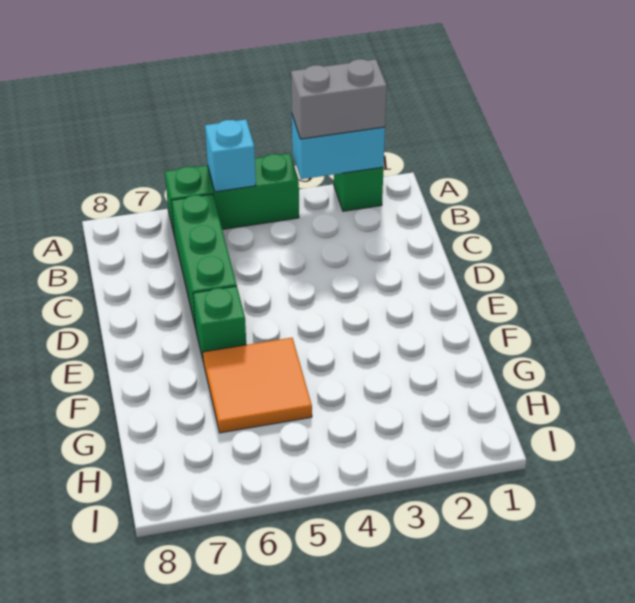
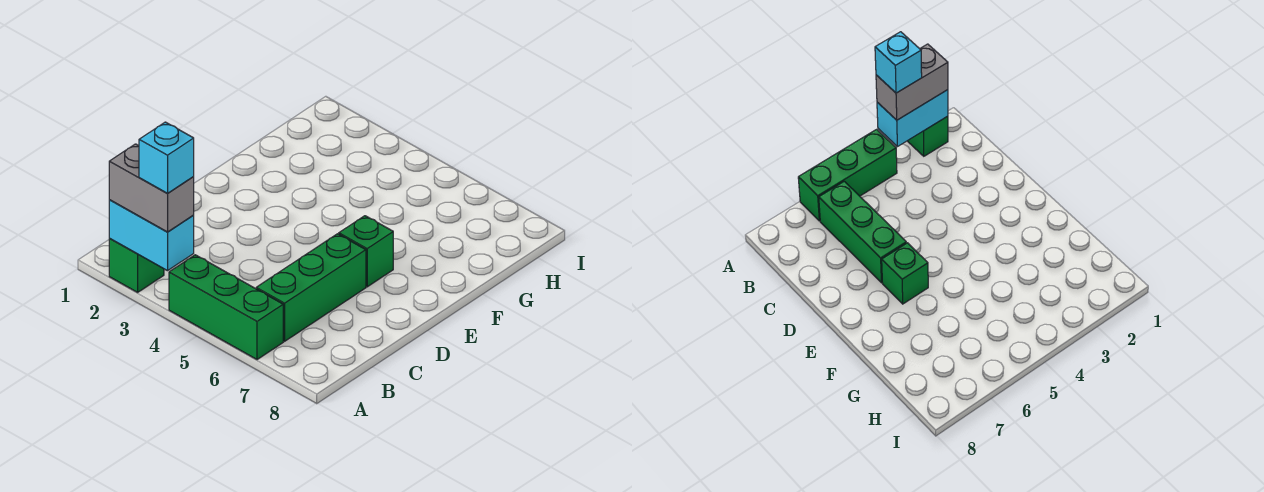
cyan 1x1 brick [205,119,256,192] -> cyan 1x1 brick moved to [139,122,194,194]
orange 2x2 tile [203,338,312,433] -> none

